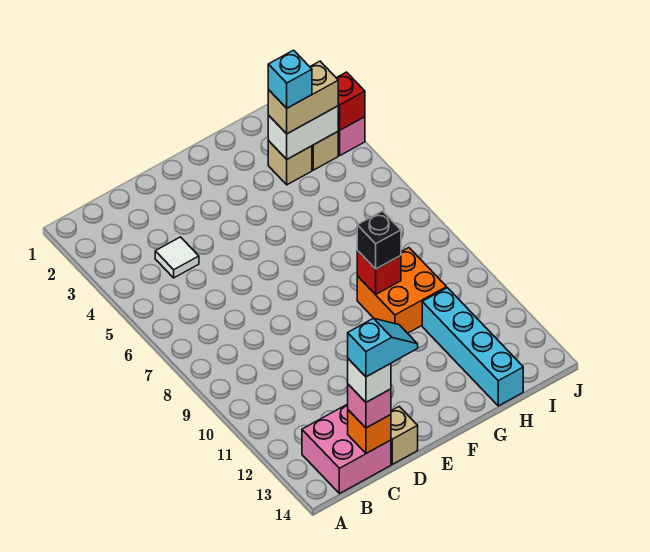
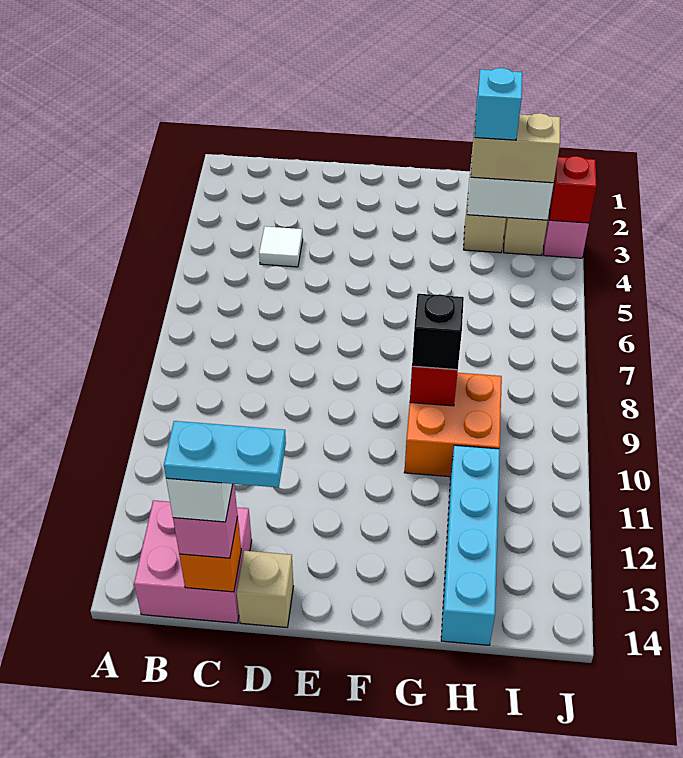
cyan 1x2 slope [348,318,418,377] -> cyan 1x2 plate [164,421,286,488]

